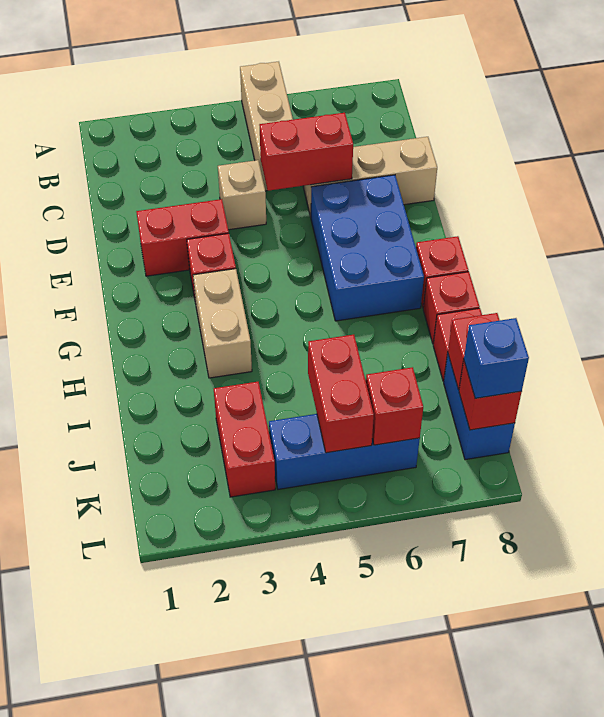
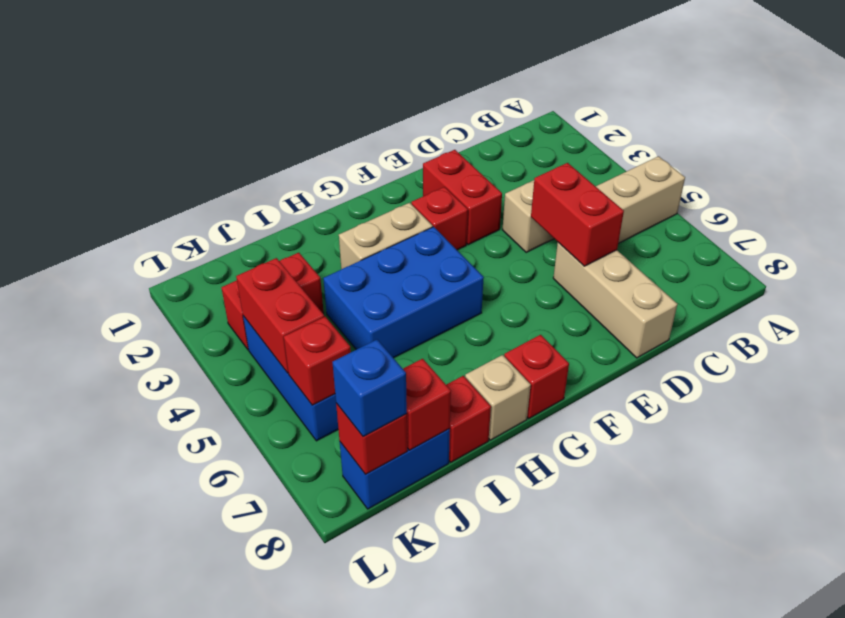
blue 2x3 brick [311,175,424,321] -> blue 2x3 brick moved to [323,227,484,358]
red 1x1 brick [423,272,480,343] -> tan 1x1 brick [465,355,531,440]
red 1x2 brick [308,335,374,453] -> red 1x2 brick turned to [236,258,324,373]

